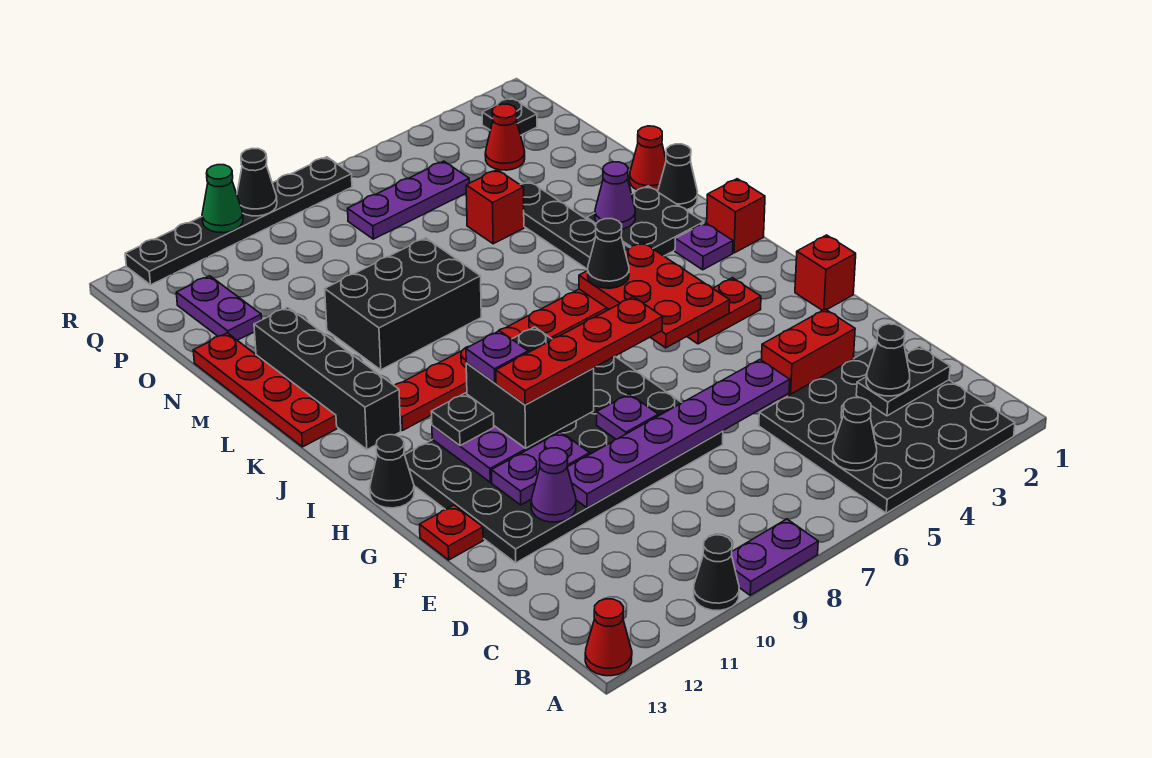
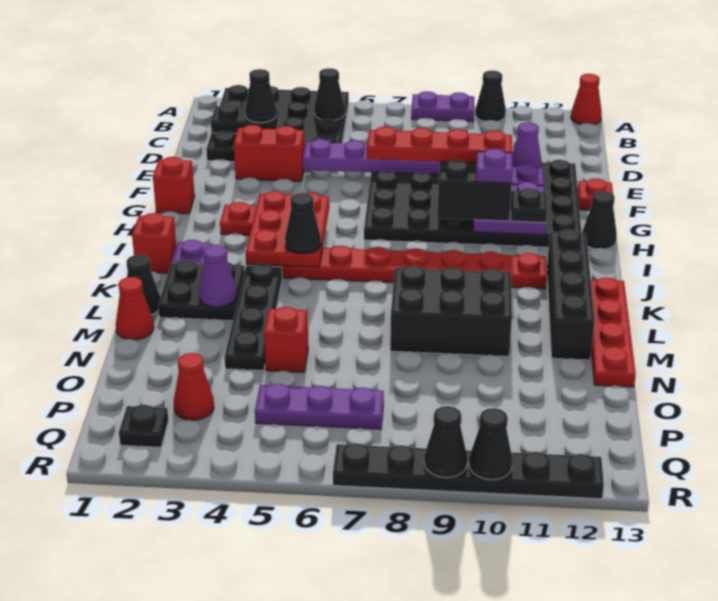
purple 1x1 plate [597,394,658,439] -> none
purple 1x2 plate [176,276,262,340] -> none
green 1x1 cone [202,165,243,233] -> black 1x1 cone [469,408,513,480]

